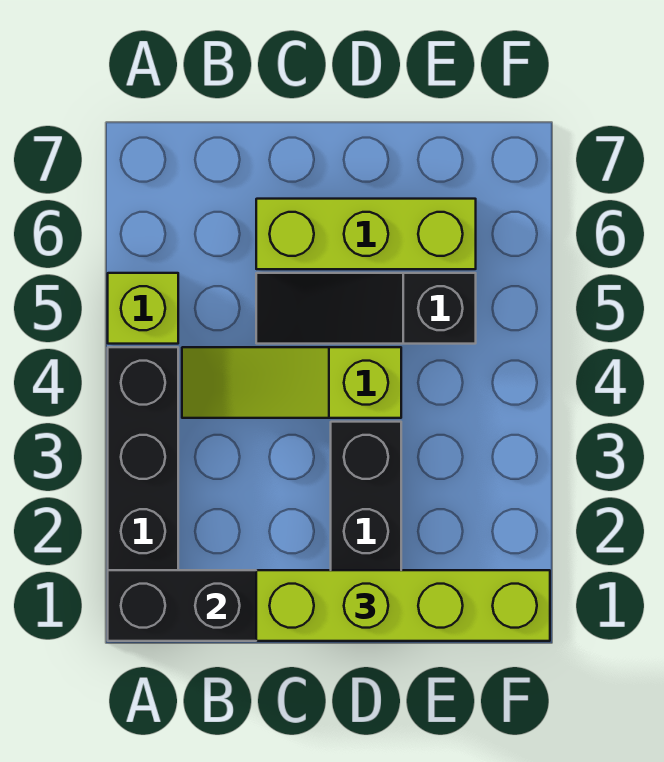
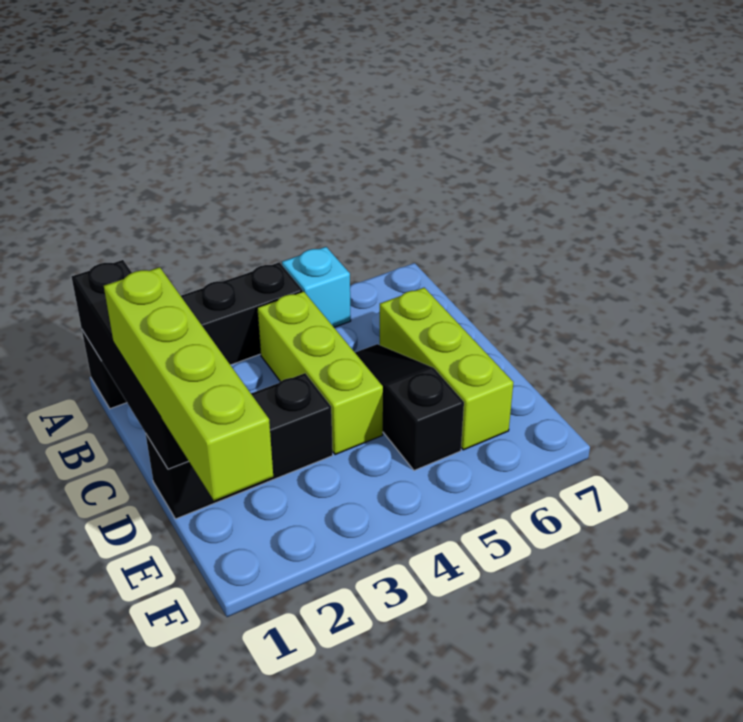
lime 1x1 brick [108,273,178,344] -> cyan 1x1 brick [282,247,351,327]
lime 1x3 slope [182,347,401,418] -> lime 1x3 brick [257,291,383,455]

